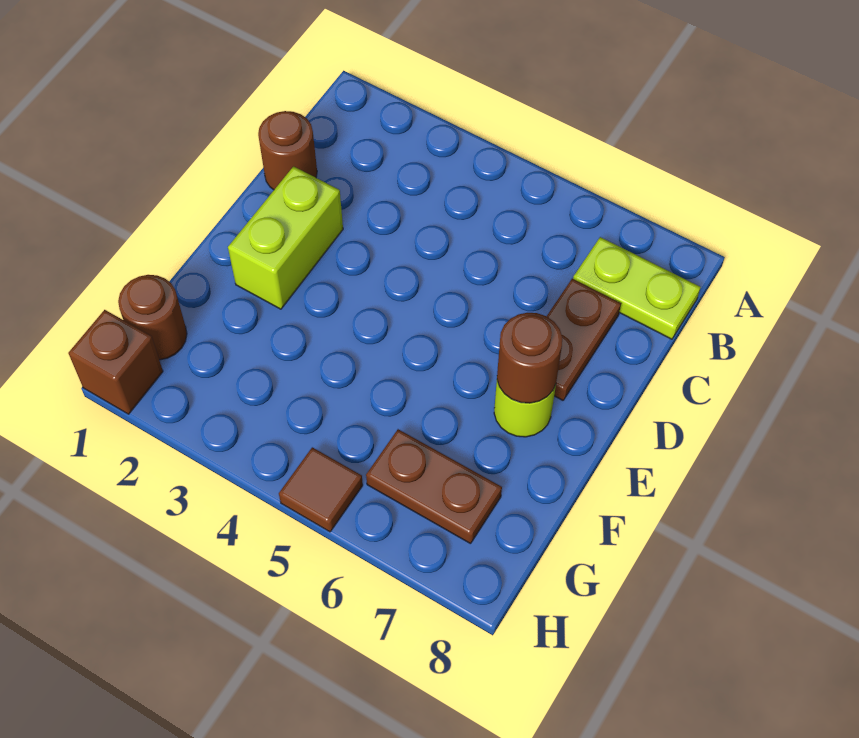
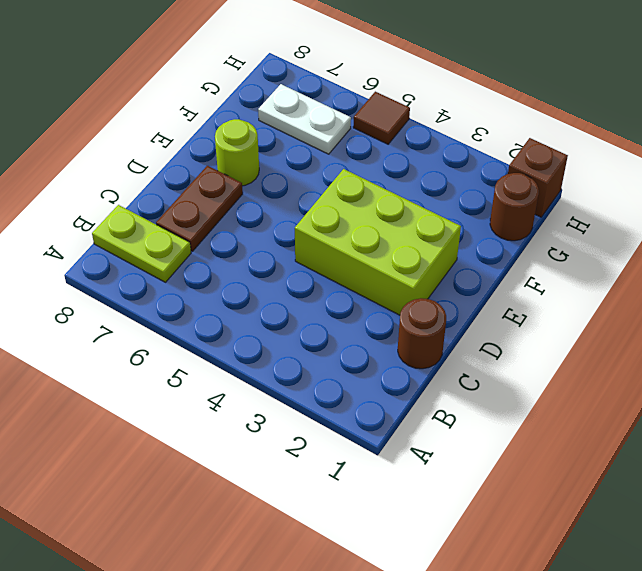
lime 1x2 brick [228,166,343,309] -> lime 2x3 brick [295,169,461,315]
brown 1x1 round brick [497,313,562,403] -> none
brown 1x2 plate [366,429,502,544] -> white 1x2 plate [258,84,351,154]

